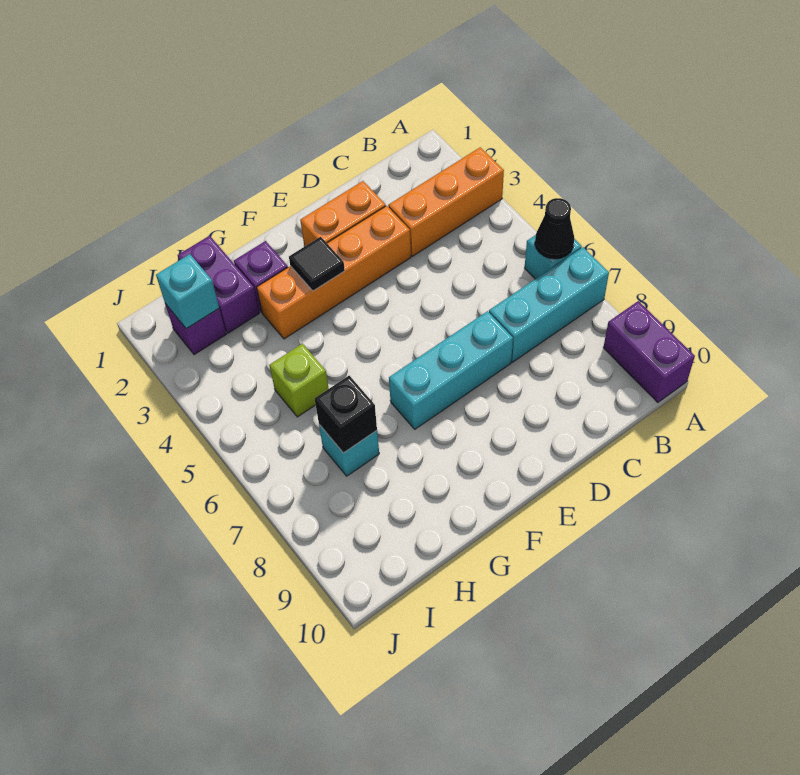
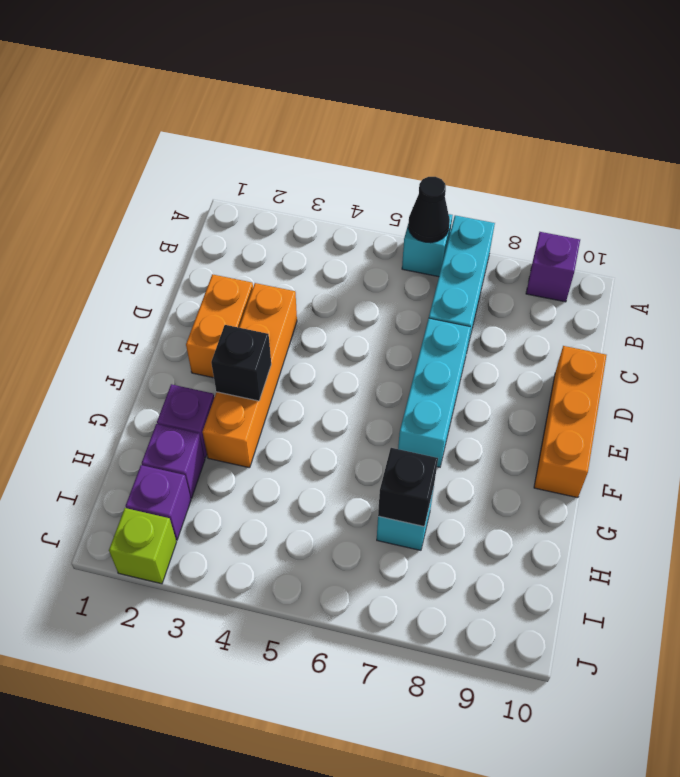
orange 1x3 brick [388,147,504,256] -> orange 1x3 brick moved to [534,346,607,498]
purple 1x2 brick [603,301,695,403] -> purple 1x1 brick [526,232,580,302]
black 1x1 tile [289,237,345,291] -> black 1x1 brick [211,325,271,401]
purple 1x2 brick [178,236,259,333] -> purple 1x1 brick [142,424,205,498]
lime 1x1 brick [269,344,329,417] -> lime 1x1 brick moved to [109,508,176,584]
cyan 1x1 brick [156,254,219,329] -> none

